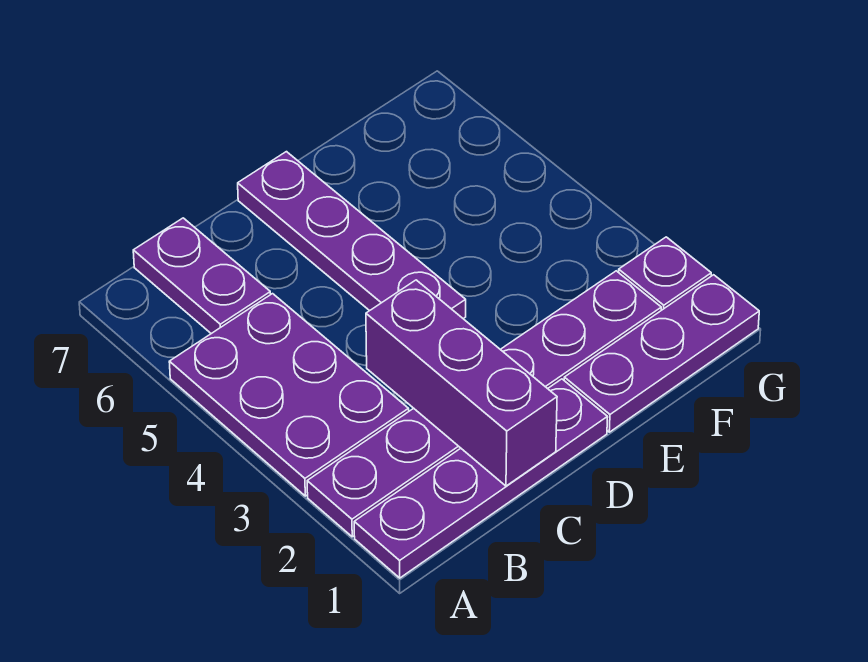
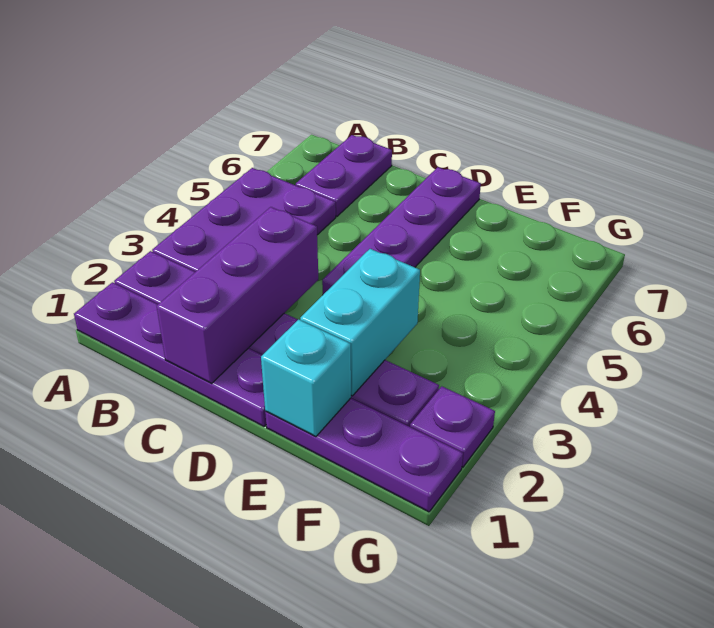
none -> cyan 1x1 brick [261,320,351,437]
none -> cyan 1x2 brick [300,249,420,396]

